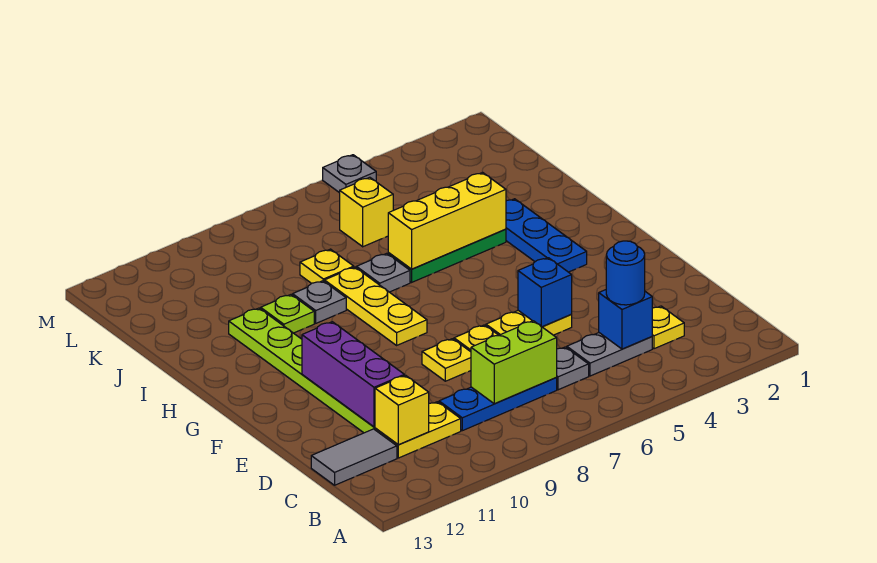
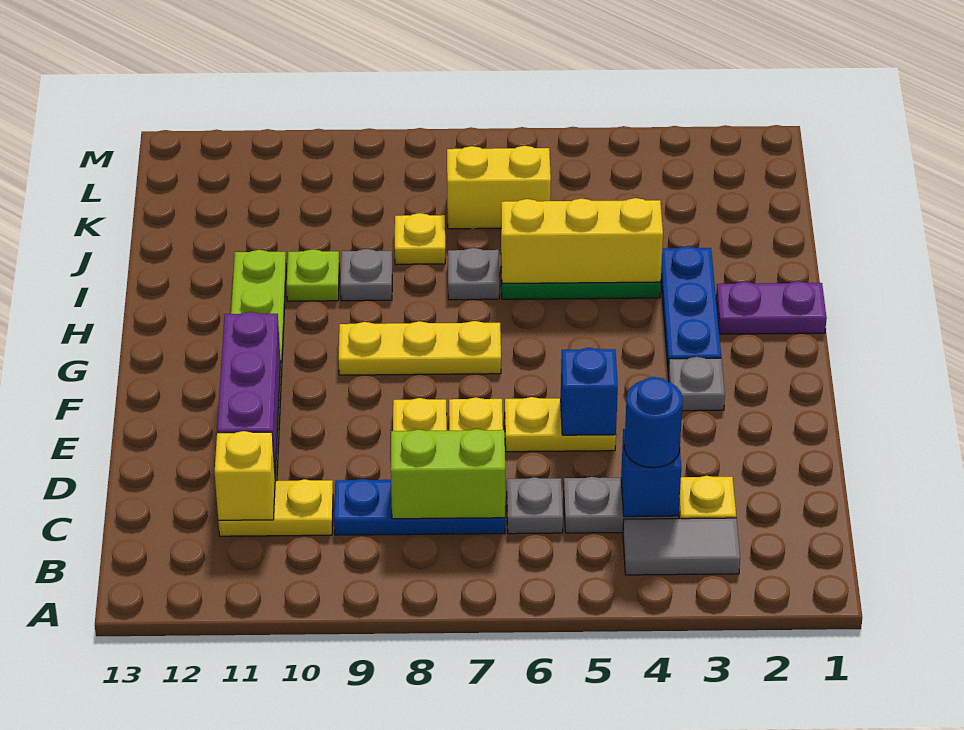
grey 1x2 tile [311,429,397,485] -> grey 1x2 tile moved to [623,518,740,575]
yellow 1x3 plate [324,267,427,345] -> yellow 1x3 plate turned to [338,321,501,375]
none -> purple 1x2 plate [716,281,827,334]
yellow 1x1 brick [340,177,393,247] -> yellow 1x2 brick [447,146,551,229]
grey 1x1 plate [323,155,376,193] -> grey 1x1 plate moved to [668,357,725,411]

